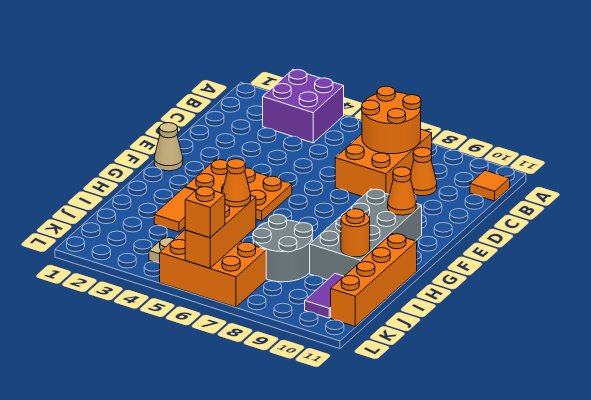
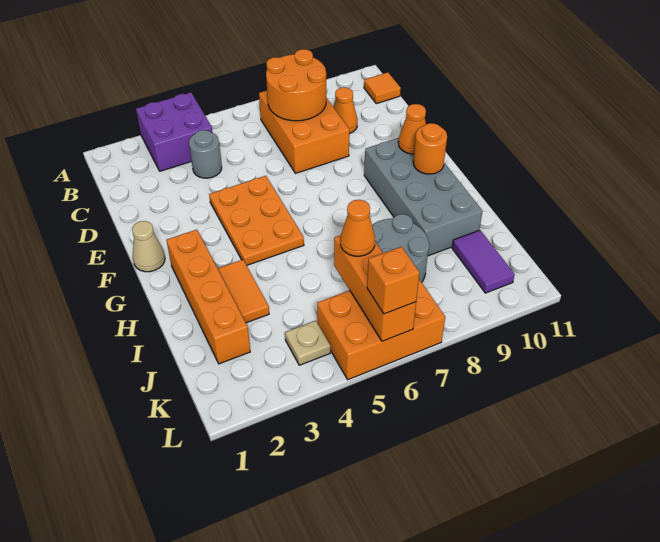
none -> grey 1x1 round brick [189,130,222,178]
orange 2x3 plate [185,159,292,221] -> orange 2x3 plate turned to [209,176,304,265]
orange 1x4 brick [331,234,417,326] -> orange 1x4 brick moved to [167,230,250,364]
orange 1x1 round brick [341,209,370,257] -> orange 1x1 round brick moved to [413,123,447,174]

